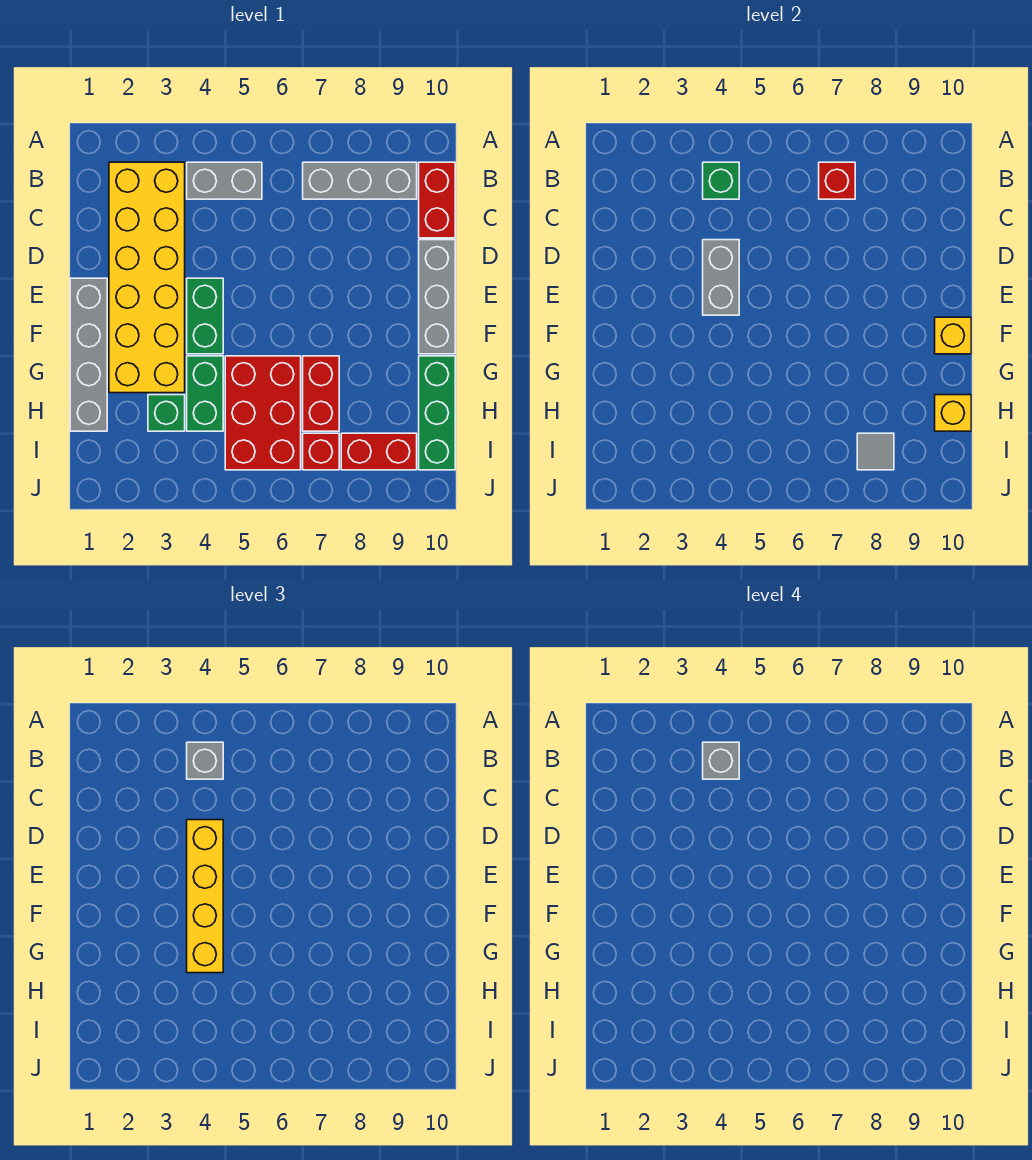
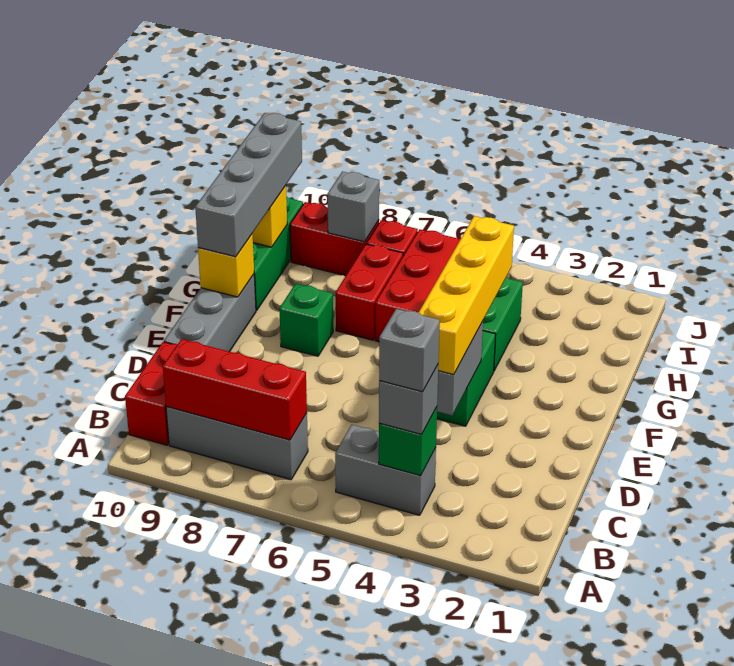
yellow 2x6 brick [109,162,185,393] -> none
red 1x1 brick [819,162,855,199] -> red 1x3 brick [163,339,307,440]
grey 1x4 brick [70,278,107,431] -> grey 1x4 brick moved to [195,113,302,257]
green 1x1 brick [148,395,185,431] -> green 1x1 brick moved to [279,284,333,356]
grey 1x1 tile [857,433,894,470] -> grey 1x1 brick [327,172,379,242]

